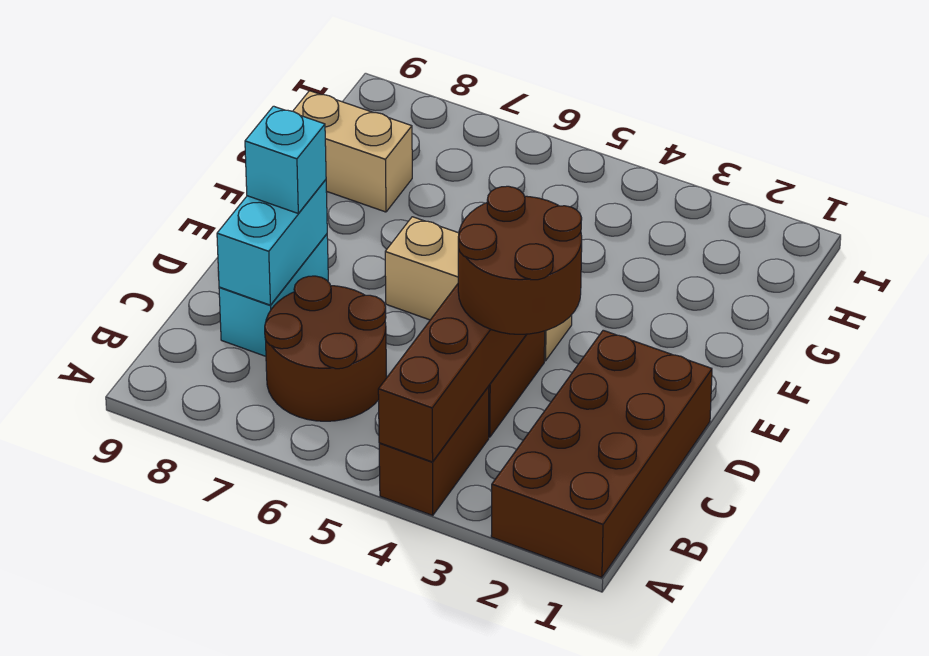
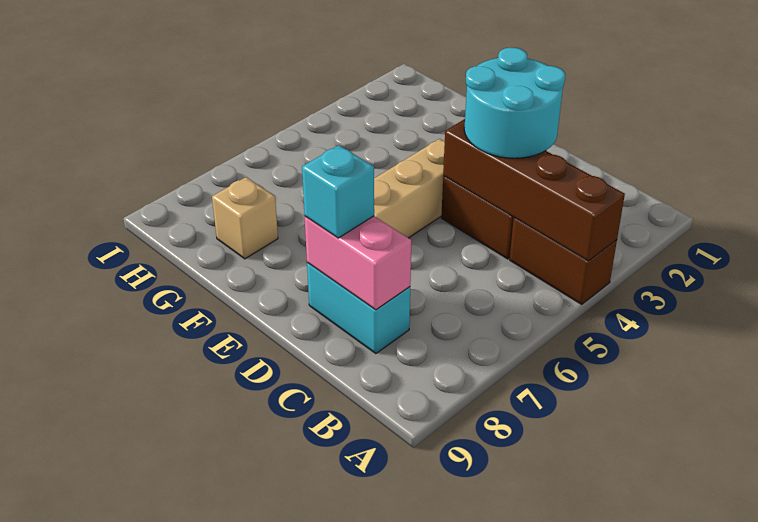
brown 2x4 brick [491,330,712,577] -> none
brown 2x2 round brick [265,276,387,421] -> none
brown 2x2 round brick [458,186,582,334] -> cyan 2x2 round brick [464,47,565,158]
cyan 1x2 brick [217,180,327,305] -> pink 1x2 brick [305,216,411,310]
tan 1x2 brick [293,91,412,212] -> tan 1x1 brick [212,177,278,259]

